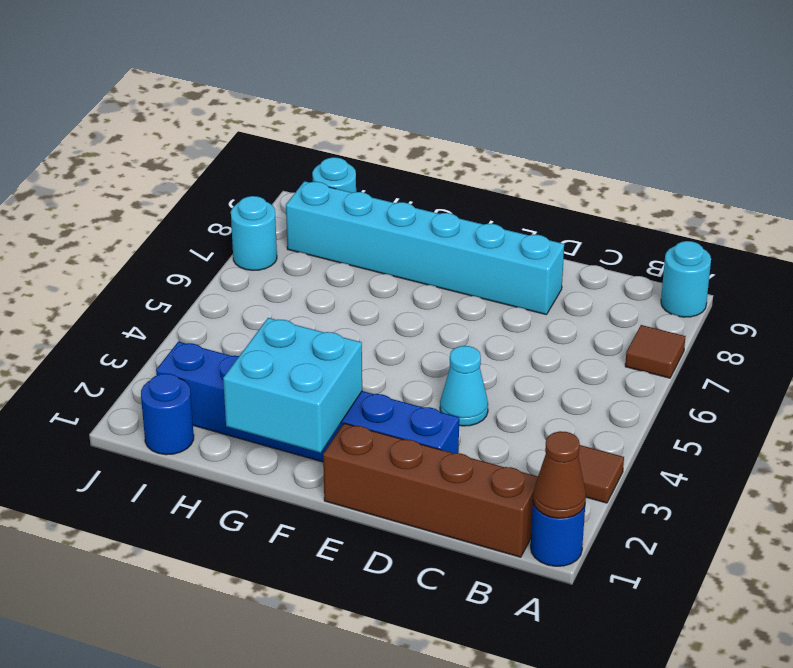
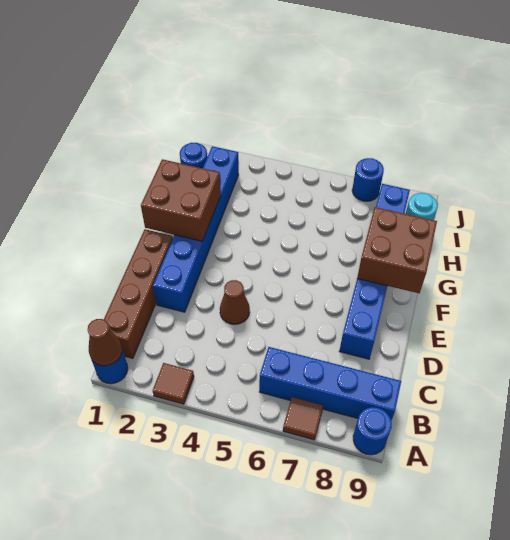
cyan 1x1 round brick [661,241,711,317] -> blue 1x1 round brick [353,407,392,455]
none -> blue 1x4 brick [259,347,401,421]
cyan 1x1 cone [440,346,488,426] -> brown 1x1 cone [220,280,250,324]
cyan 1x6 brick [286,181,564,315] -> blue 1x6 brick [339,184,410,359]
cyan 2x2 brick [223,318,362,453] -> brown 2x2 brick [141,159,221,241]
none -> brown 2x2 brick [357,207,437,293]
cyan 1x1 round brick [231,196,277,270] -> blue 1x1 round brick [352,158,384,201]

